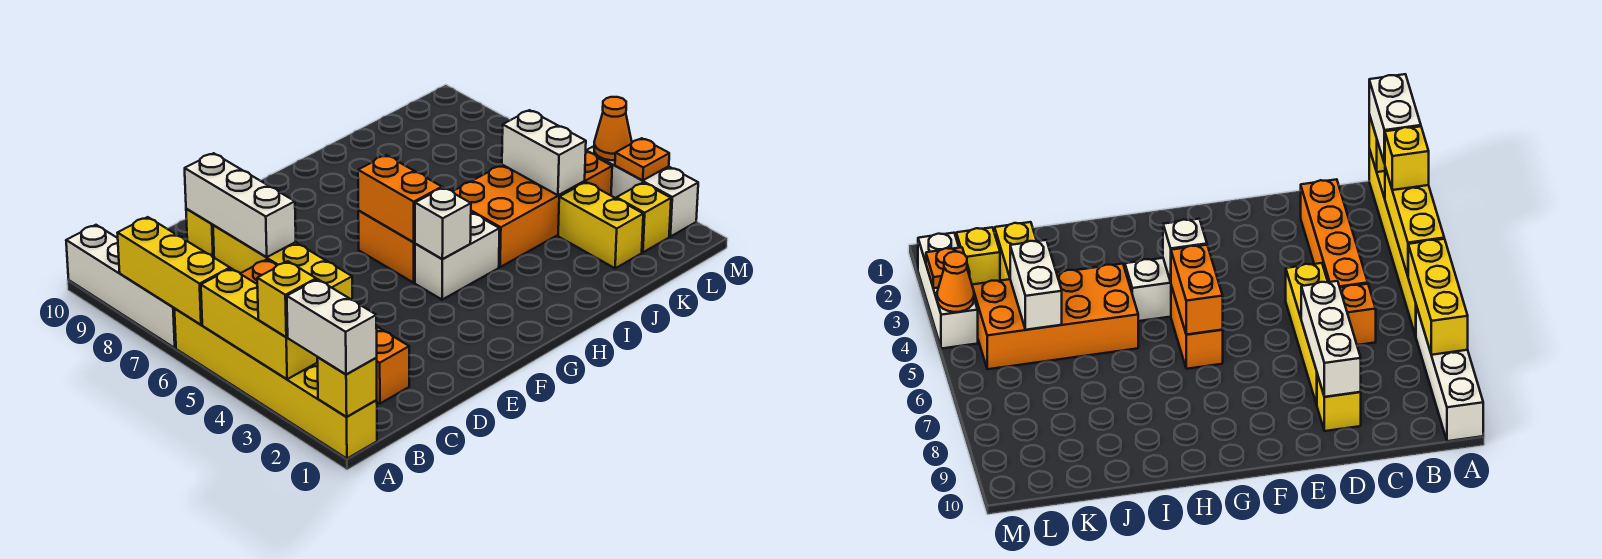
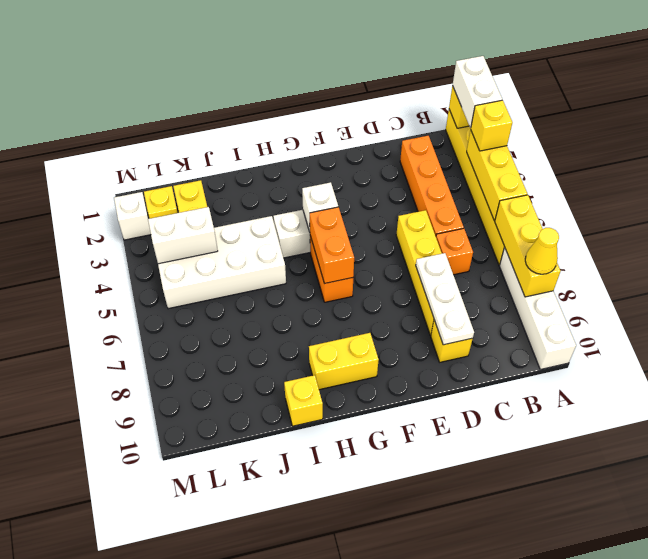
none -> yellow 1x1 cone [525,228,559,274]
white 1x3 brick [185,153,296,257] -> white 1x3 plate [416,253,474,345]
none -> yellow 1x2 brick [309,333,379,390]
orange 2x4 brick [453,152,612,267] -> white 2x4 brick [158,216,286,309]
none -> yellow 1x1 brick [284,375,323,426]
white 1x2 brick [502,110,586,195] -> white 1x2 brick turned to [148,207,218,264]
white 1x3 brick [586,146,698,237] -> white 1x1 brick [114,192,151,240]
orange 1x1 plate [615,138,669,180] -> none
orange 1x1 cone [594,97,632,160] -> none

